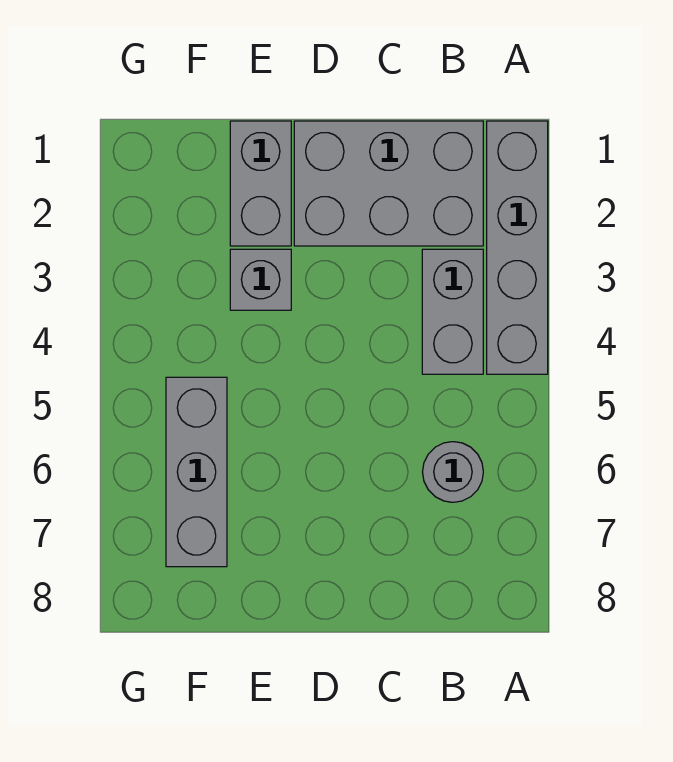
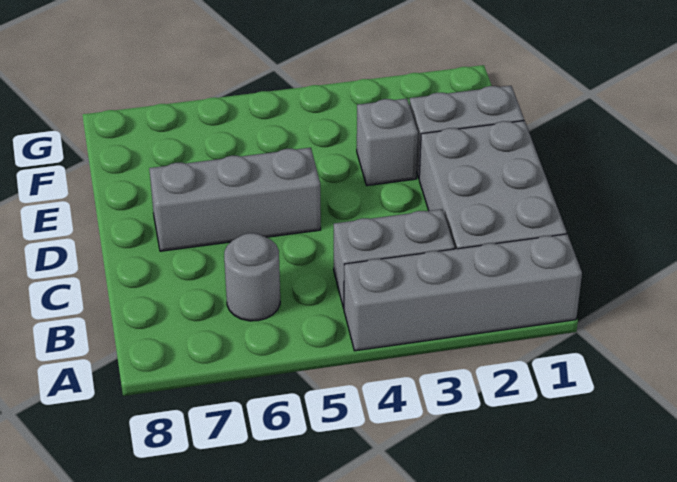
grey 1x3 brick [166,377,227,567] -> grey 1x3 brick moved to [149,148,321,251]

